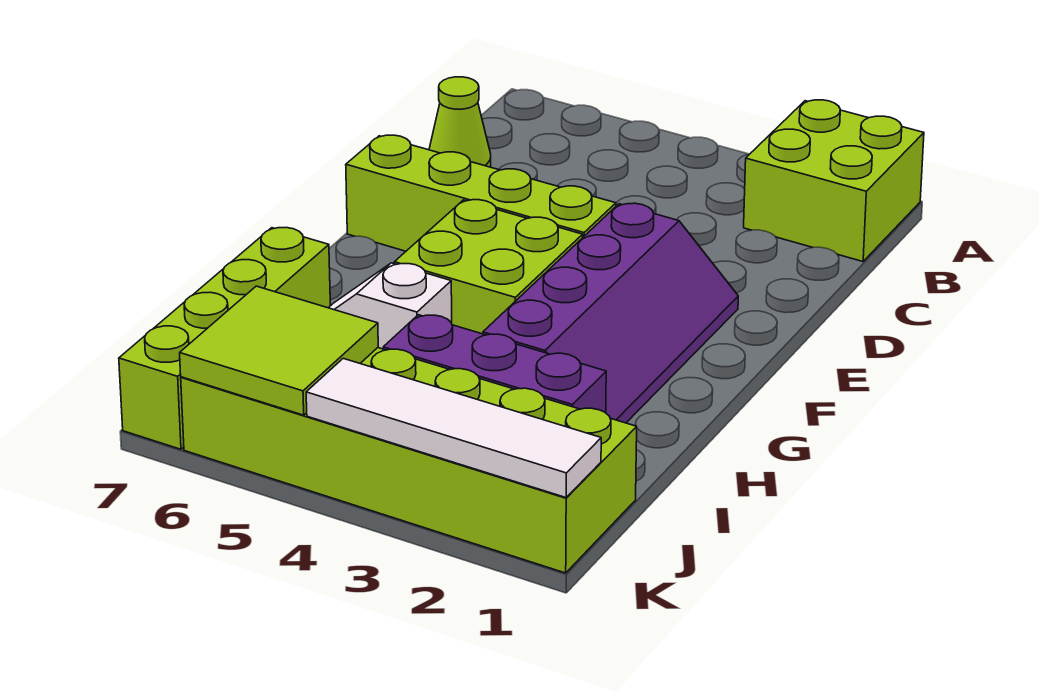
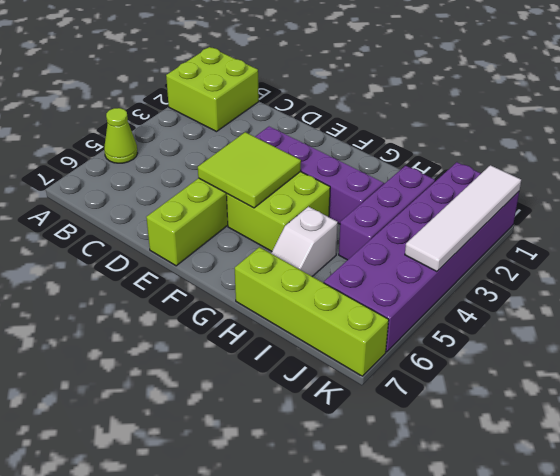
lime 1x1 cone [429,77,491,167] -> lime 1x1 cone moved to [104,108,138,163]
lime 2x6 brick [181,348,637,573] -> purple 2x6 brick [324,162,519,352]
lime 2x2 tile [180,286,378,415] -> lime 2x2 tile moved to [198,132,301,208]

